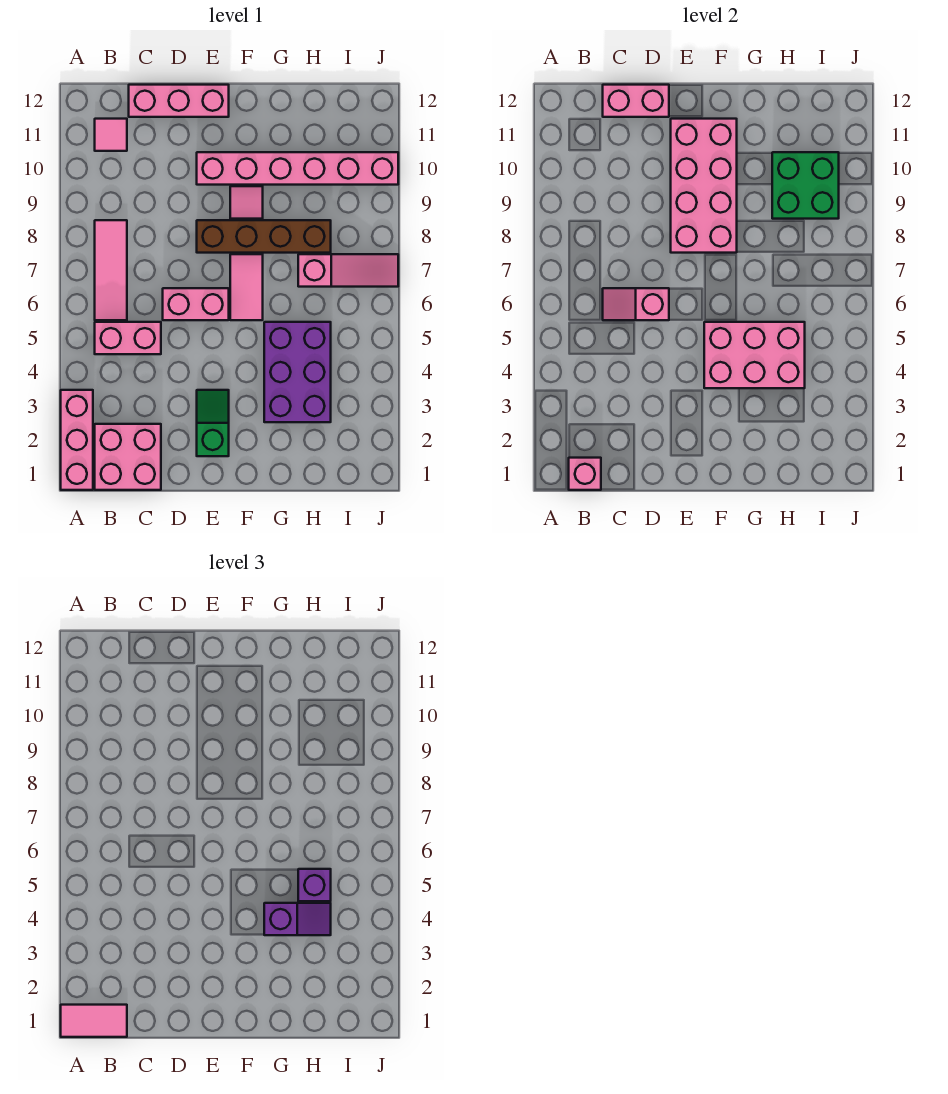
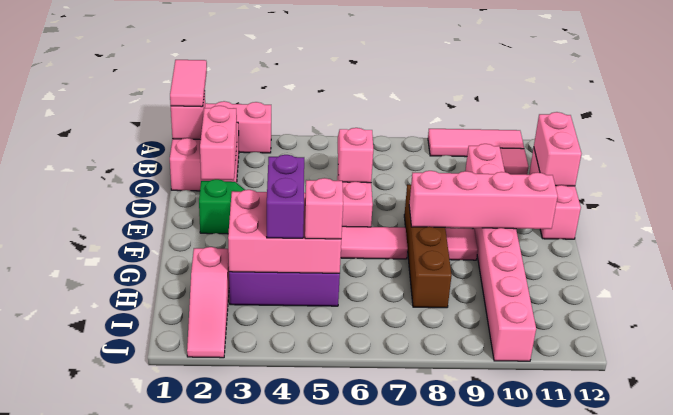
pink 1x2 brick [95,322,161,354] -> pink 1x2 brick moved to [200,106,237,180]
pink 1x3 tile [95,220,127,320] -> pink 1x3 tile moved to [428,129,524,157]
pink 2x4 brick [671,119,737,253] -> pink 1x4 brick [409,171,558,229]
pink 1x6 brick [197,152,398,185] -> pink 1x8 brick [465,144,536,361]
pink 2x3 brick [704,322,805,388] -> pink 2x3 brick turned to [228,190,341,273]
purple 1x2 slope [264,903,331,935] -> purple 1x2 brick [267,155,304,238]
purple 1x1 brick [298,869,331,901] -> pink 1x1 brick [305,178,343,239]
pink 1x3 slope [298,254,398,287] -> pink 1x3 slope moved to [187,247,229,358]
green 2x2 brick [772,152,839,219] -> none

